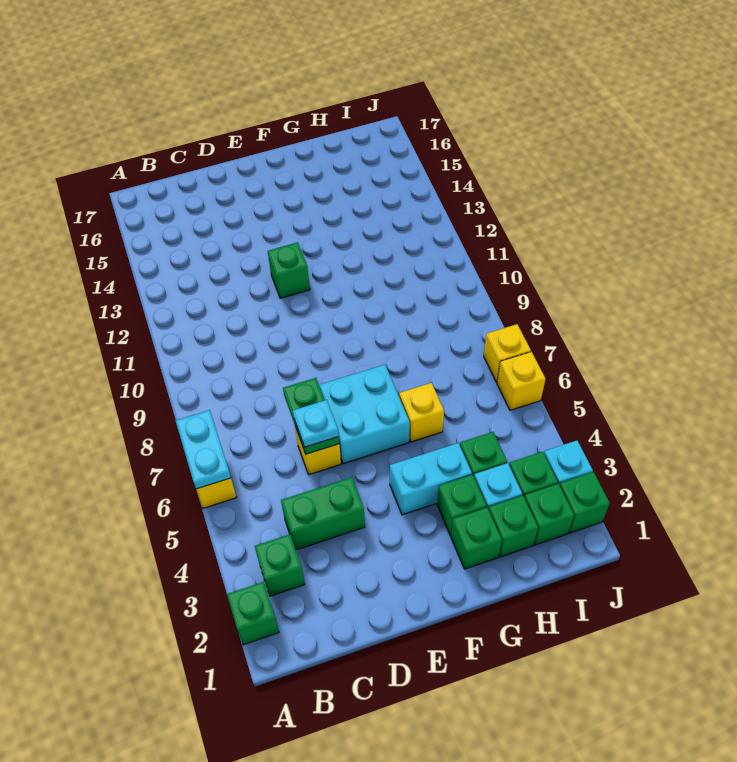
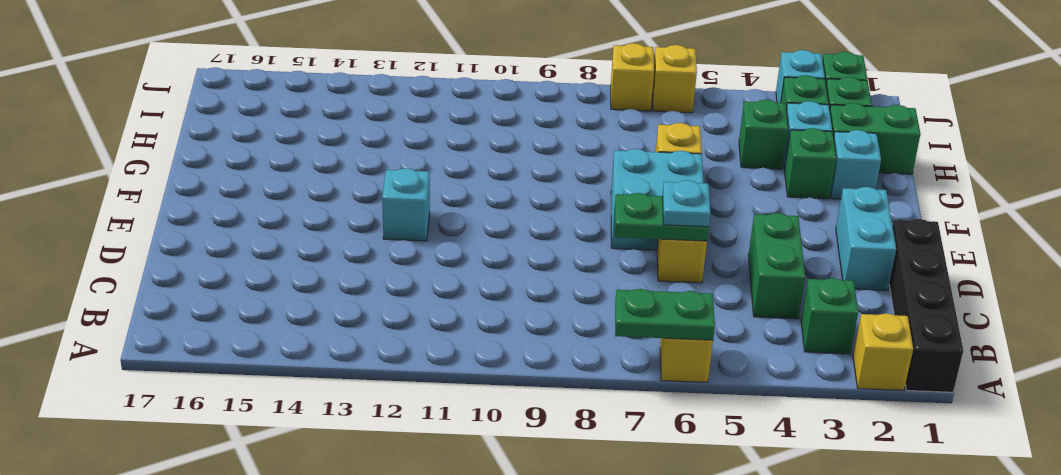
none -> black 1x4 brick [889,219,963,392]
green 1x1 brick [227,582,279,645] -> yellow 1x1 brick [853,313,913,390]
cyan 1x2 plate [176,410,231,489] -> green 1x2 plate [615,289,715,340]
green 1x1 brick [268,242,310,298] -> cyan 1x1 brick [382,168,430,241]
cyan 1x2 brick [390,443,472,515] -> cyan 1x2 brick moved to [836,187,896,290]
green 1x1 brick [451,507,502,569] -> cyan 1x1 brick [831,130,881,199]
green 1x1 brick [489,496,538,557] -> green 1x2 brick [830,103,920,174]

